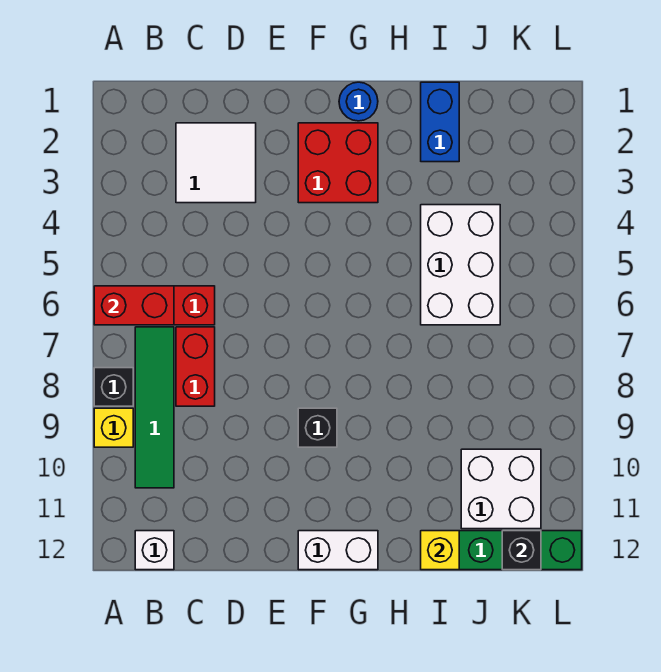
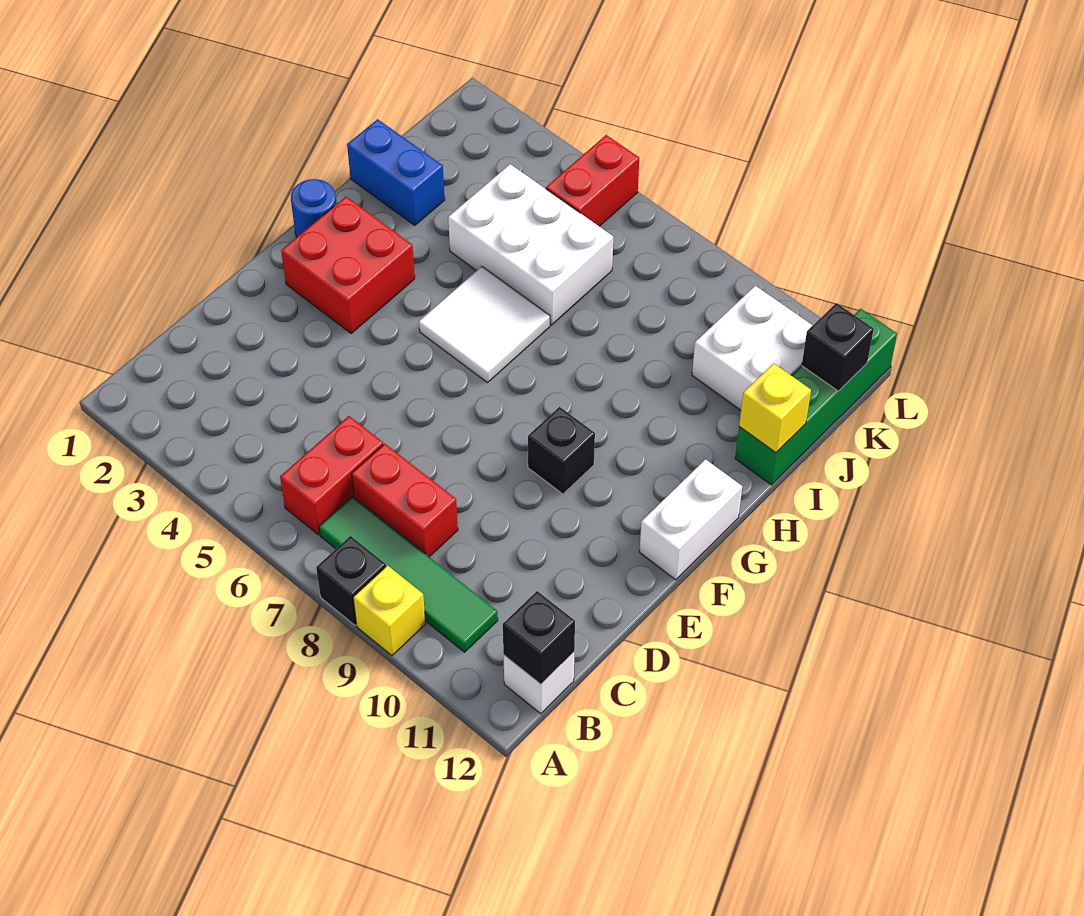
red 1x2 brick [94,286,174,325] -> red 1x2 brick moved to [546,135,639,226]
none -> black 1x1 brick [503,591,575,684]
white 2x2 tile [176,123,256,203] -> white 2x2 tile moved to [419,267,550,383]

